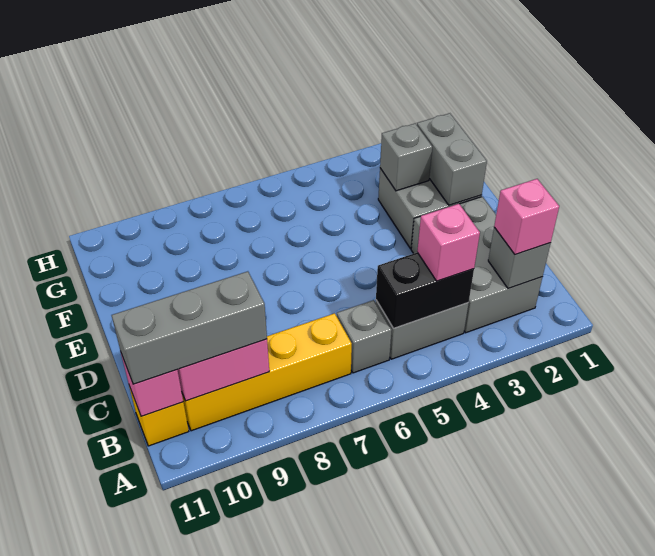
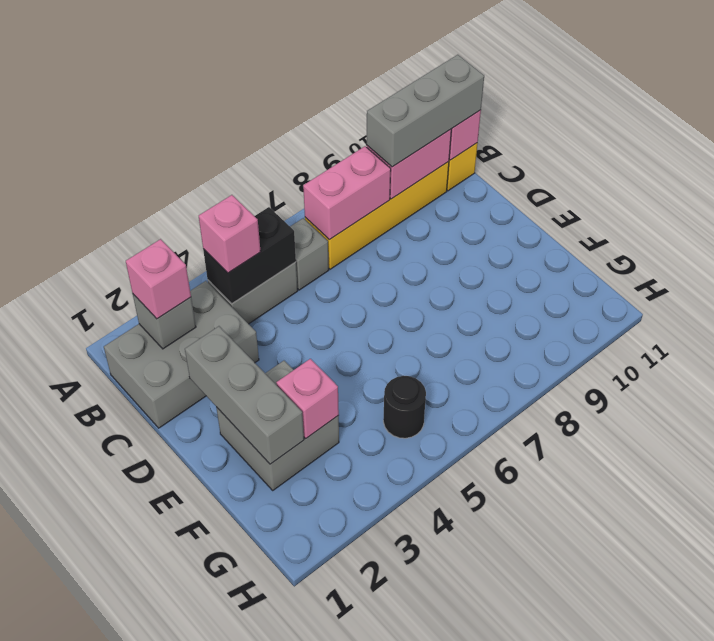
grey 2x3 brick [411,197,542,333] -> grey 2x3 brick turned to [104,281,259,428]
none -> pink 1x2 brick [303,146,391,240]
grey 1x2 brick [417,113,487,205] -> grey 1x3 brick [185,326,304,464]
grey 1x1 brick [380,123,432,191] -> pink 1x1 brick [276,359,339,438]
none -> black 1x1 round brick [383,376,426,438]

